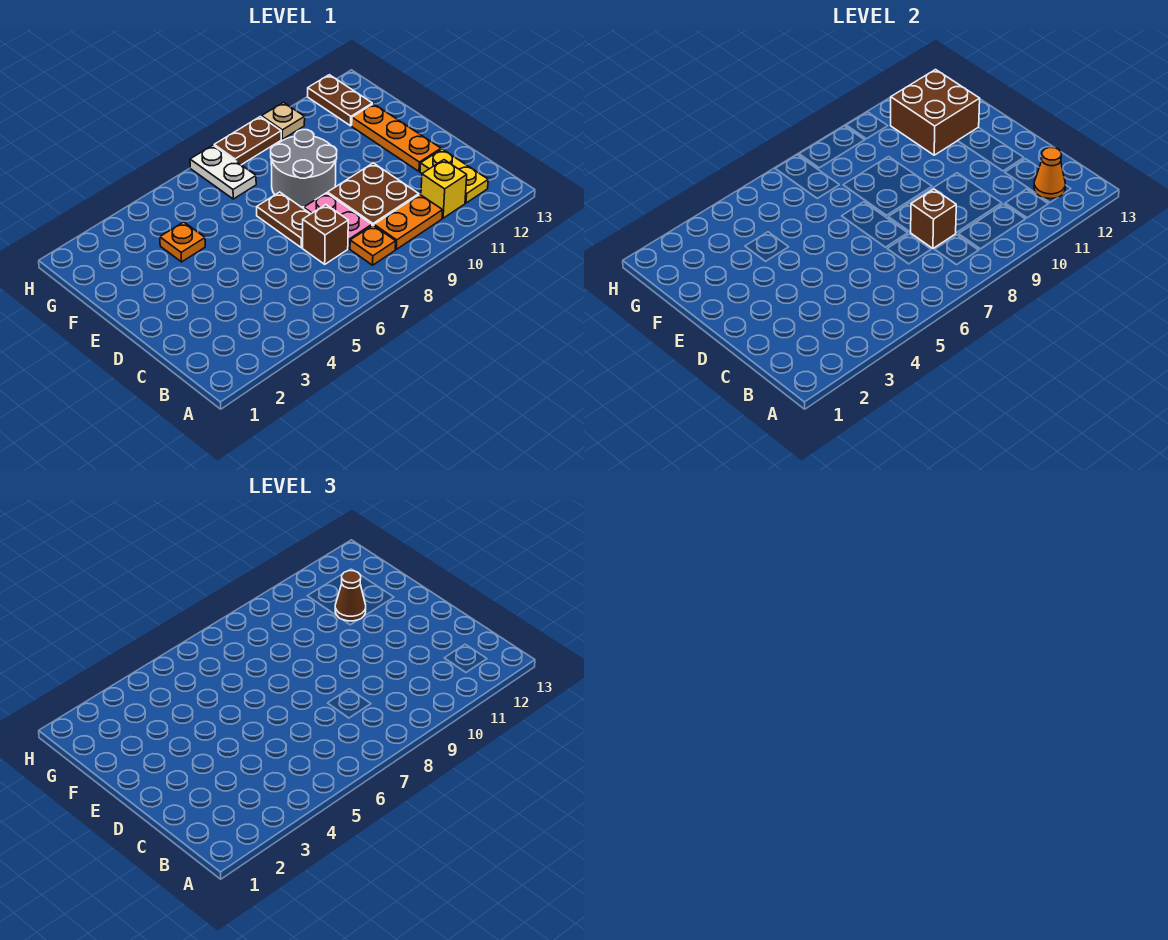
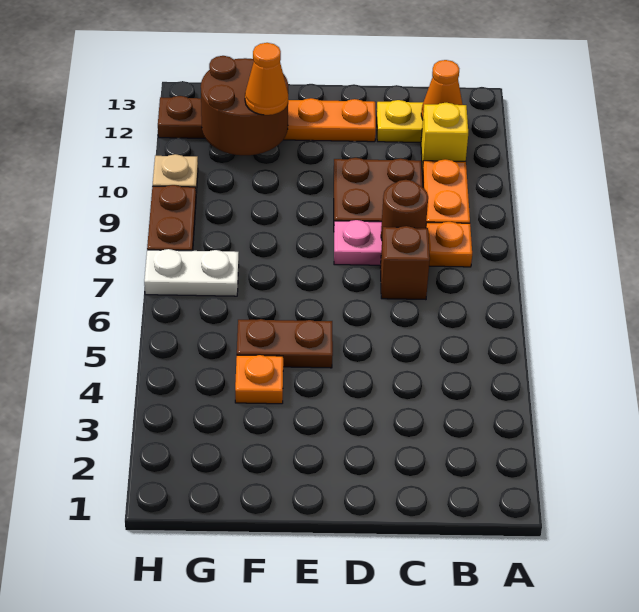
brown 1x1 brick [911,189,956,248] -> brown 1x1 round brick [381,180,428,239]
brown 1x2 plate [257,192,310,248] -> brown 1x2 plate moved to [237,319,333,368]
grey 2x2 round brick [271,130,337,207] -> none
brown 2x2 brick [891,70,980,155] -> brown 2x2 round brick [201,56,288,155]
brown 1x1 cone [335,571,366,621] -> orange 1x1 cone [245,43,288,115]

